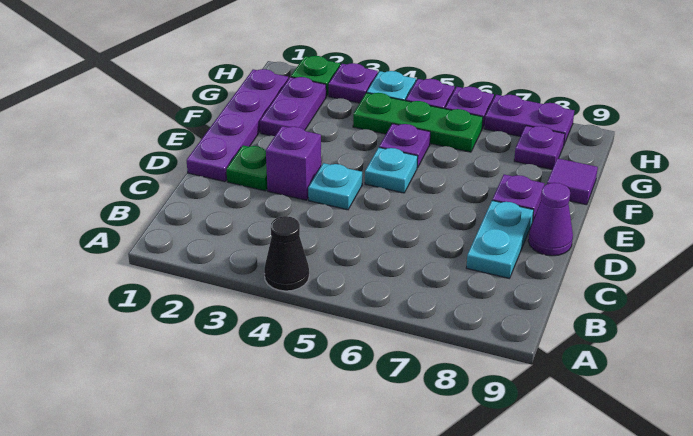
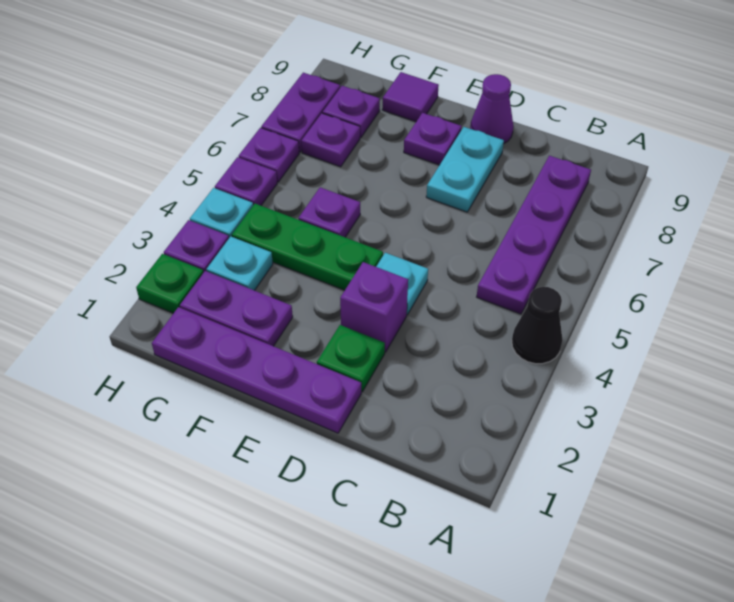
none -> purple 1x4 plate [477,156,591,314]
cyan 1x2 plate [466,201,534,278] -> cyan 1x2 plate turned to [426,127,504,212]
cyan 1x1 plate [365,148,418,193] -> cyan 1x1 plate moved to [206,237,273,291]
green 1x3 plate [353,93,483,152] -> green 1x3 plate turned to [232,204,383,290]
none -> purple 1x1 plate [301,113,360,167]

